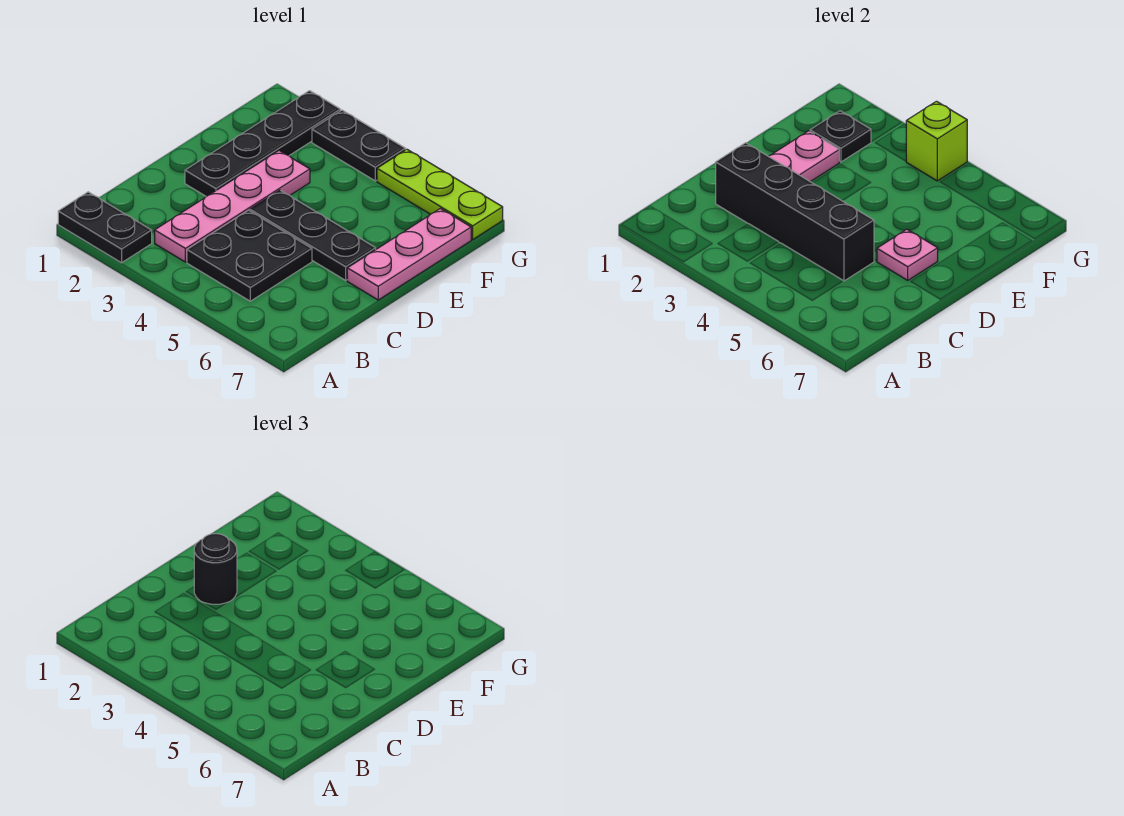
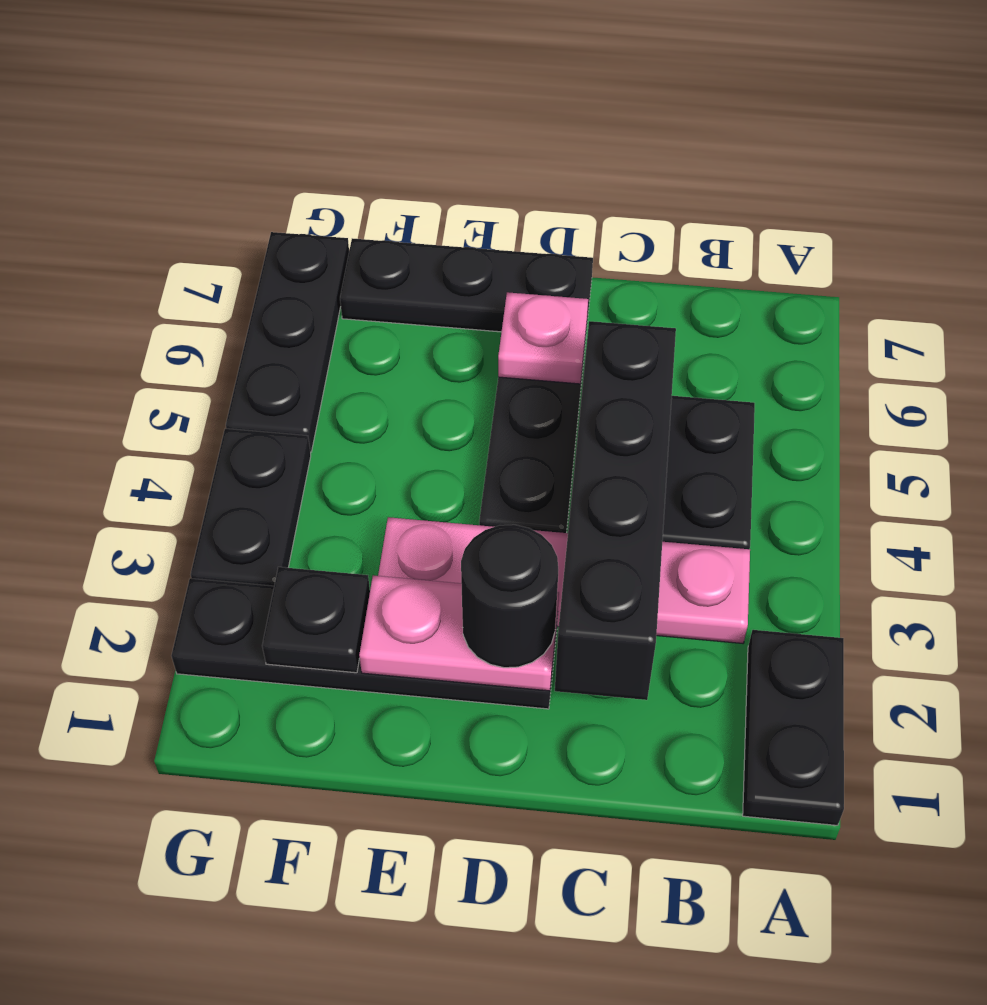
pink 1x3 plate [347,209,471,300] -> black 1x3 plate [340,238,593,332]
lime 1x1 brick [906,101,967,181] -> none
lime 1x3 plate [377,149,503,239] -> black 1x3 plate [226,232,349,452]

